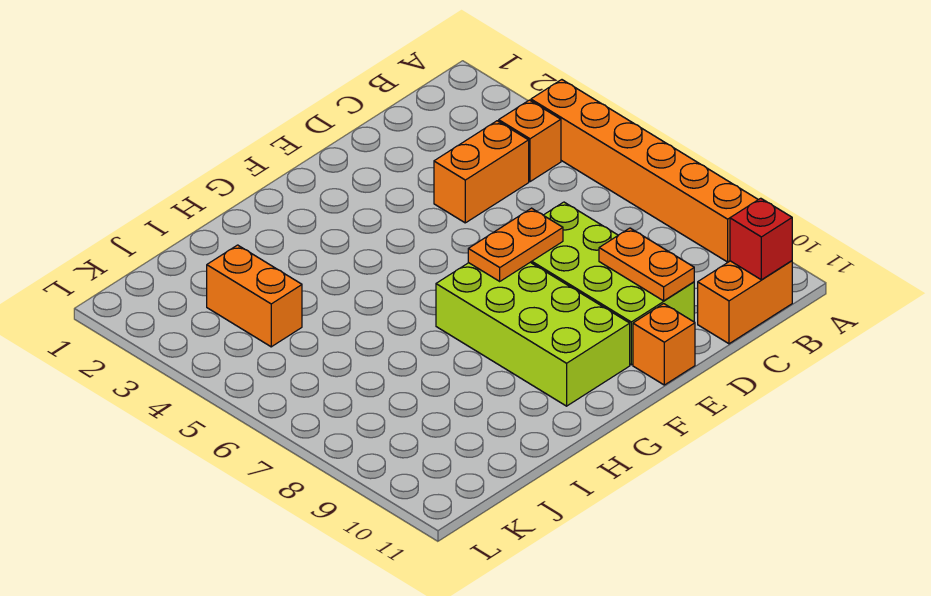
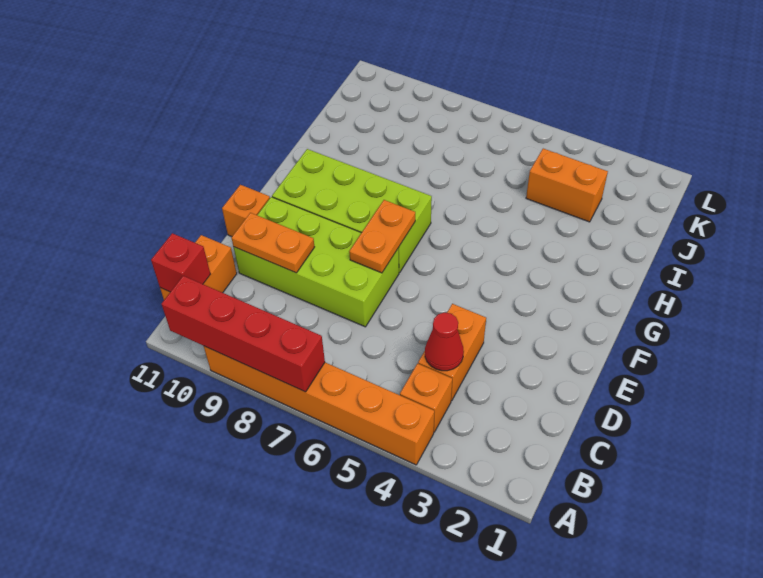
none -> red 1x4 brick [162,276,325,392]
none -> red 1x1 cone [425,312,464,371]

